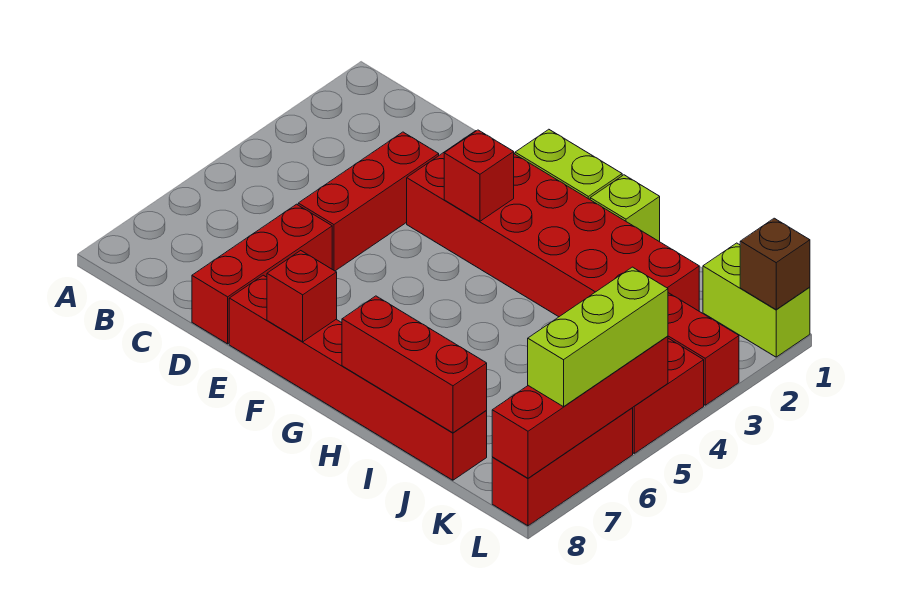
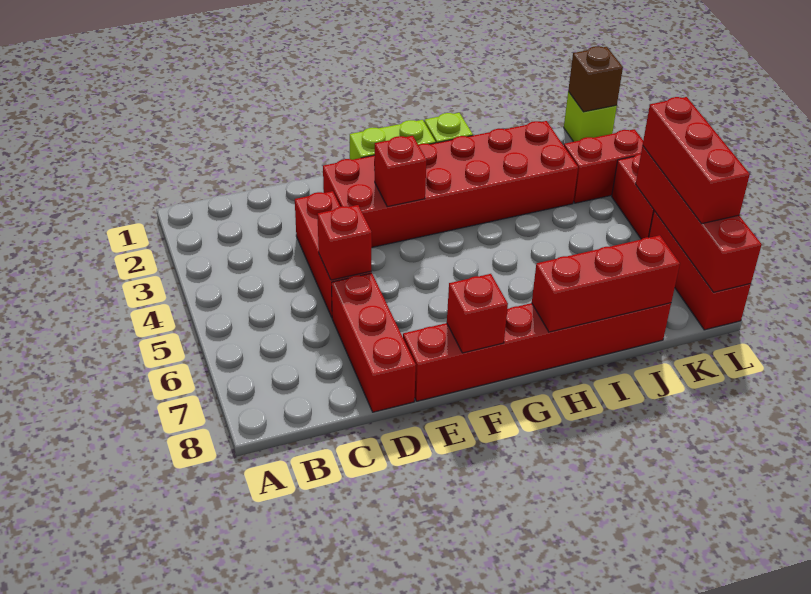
none -> red 1x1 brick [317,205,372,280]
lime 1x2 brick [703,243,810,357] -> lime 1x1 brick [564,92,617,142]
lime 1x3 brick [528,267,668,407] -> red 1x3 brick [643,97,750,224]

